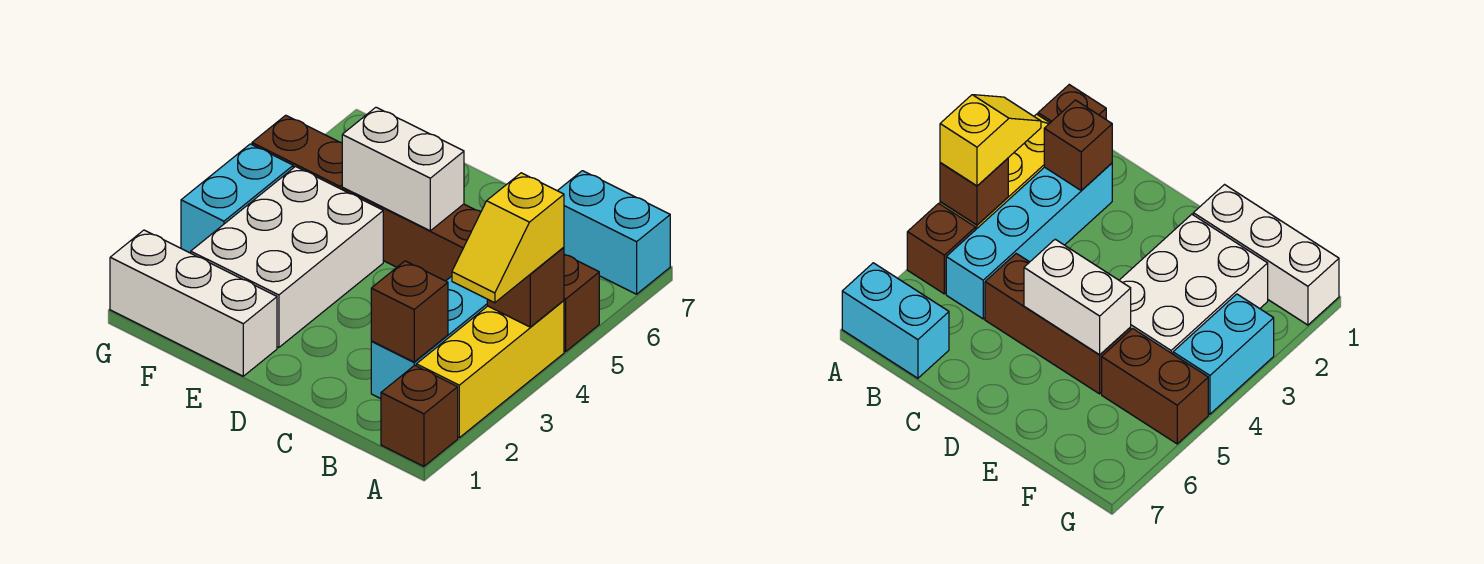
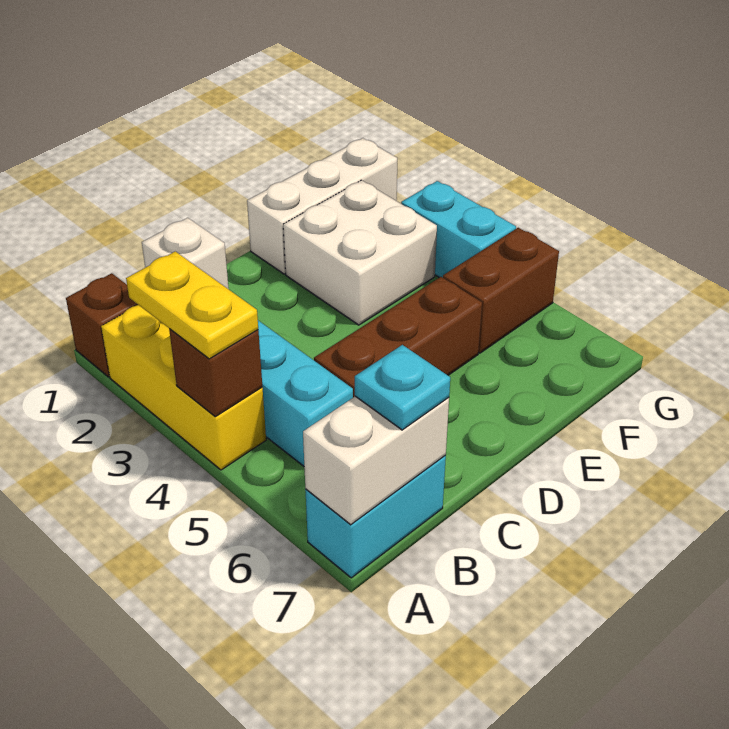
yellow 1x2 slope [452,173,564,303] -> yellow 1x2 plate [126,251,258,359]
brown 1x1 brick [564,255,599,352] -> none
brown 1x1 brick [371,261,448,362] -> white 1x1 brick [142,218,229,289]
none -> cyan 1x1 plate [355,345,450,430]
white 1x2 brick [342,107,464,231] -> white 1x2 brick moved to [303,396,449,525]
white 2x3 brick [191,167,383,348] -> white 2x2 brick [283,180,437,325]

